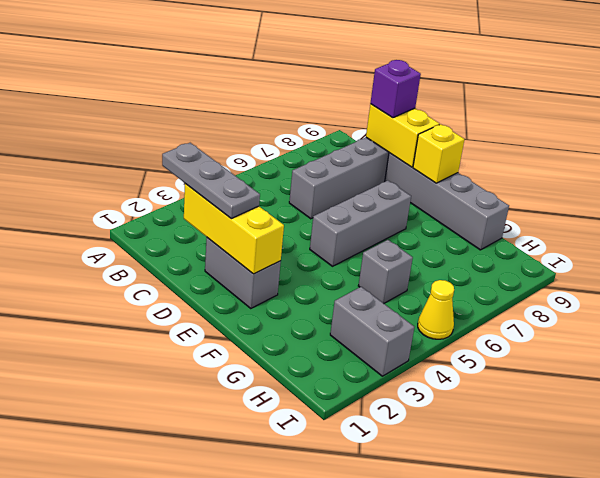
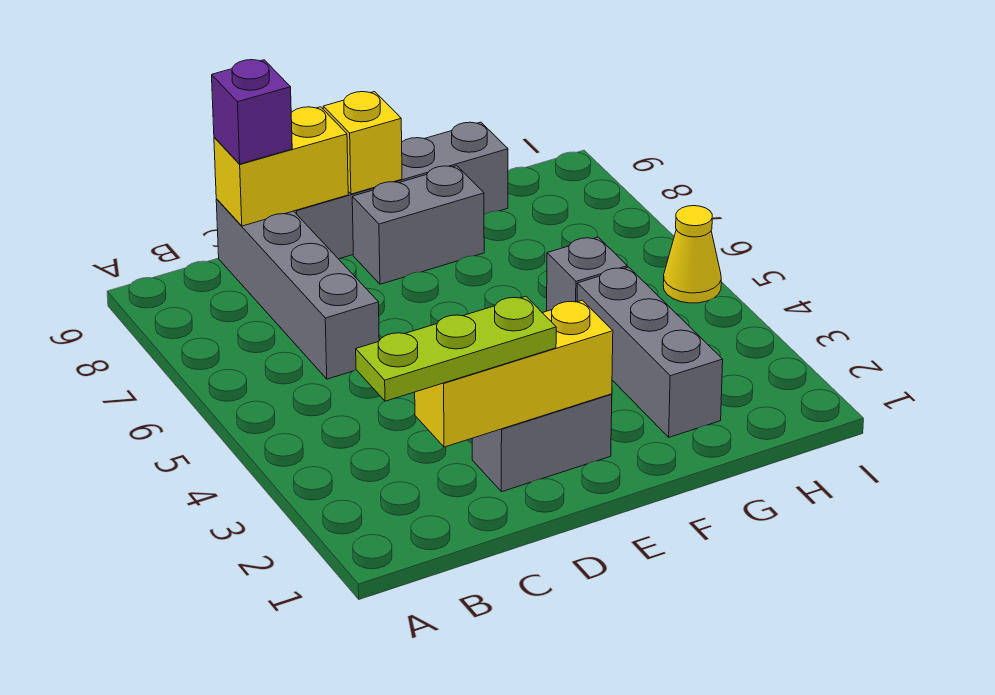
grey 1x3 plate [162,143,260,219] -> lime 1x3 plate [356,296,556,401]
grey 1x3 brick [310,181,411,266] -> grey 1x3 brick moved to [577,267,723,437]
grey 1x2 brick [330,287,414,376] -> grey 1x2 brick moved to [352,166,484,284]

